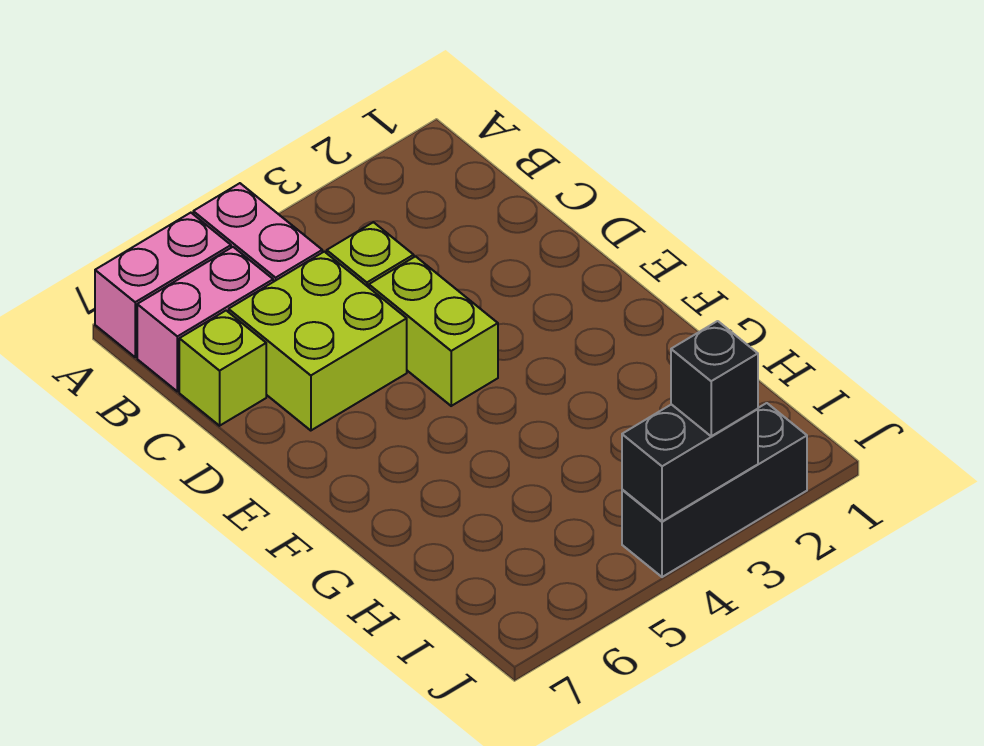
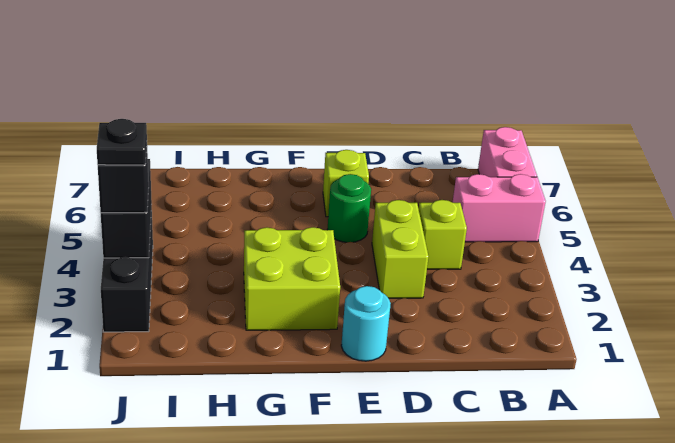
pink 1x2 brick [137,247,273,391] -> none
lime 2x2 brick [229,252,407,431] -> lime 2x2 brick moved to [244,227,340,330]
lime 1x1 brick [179,311,266,426] -> lime 1x1 brick moved to [323,150,369,217]
lime 1x2 brick [369,256,498,406] -> lime 1x2 brick turned to [372,200,429,298]
none -> cyan 1x1 round brick [341,286,391,361]
none -> green 1x1 round brick [327,174,371,242]
none -> black 1x1 plate [97,119,147,165]

